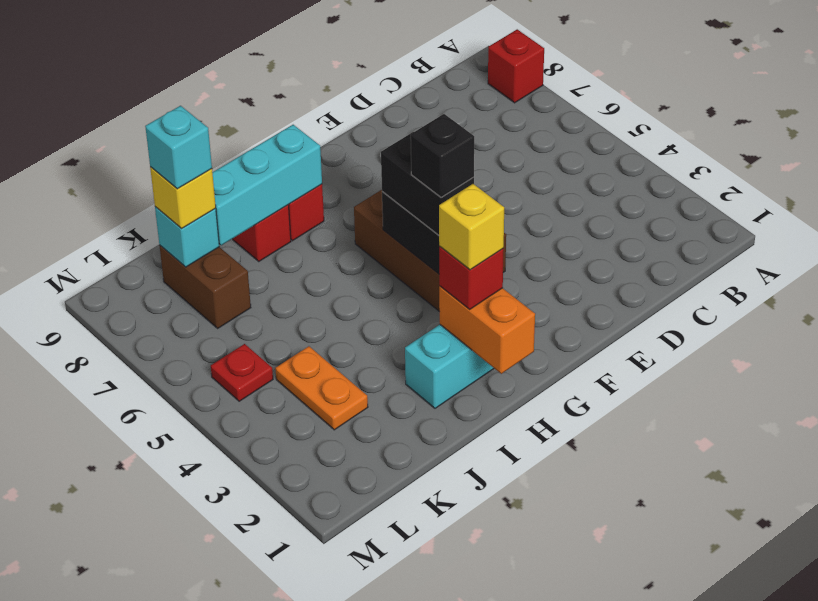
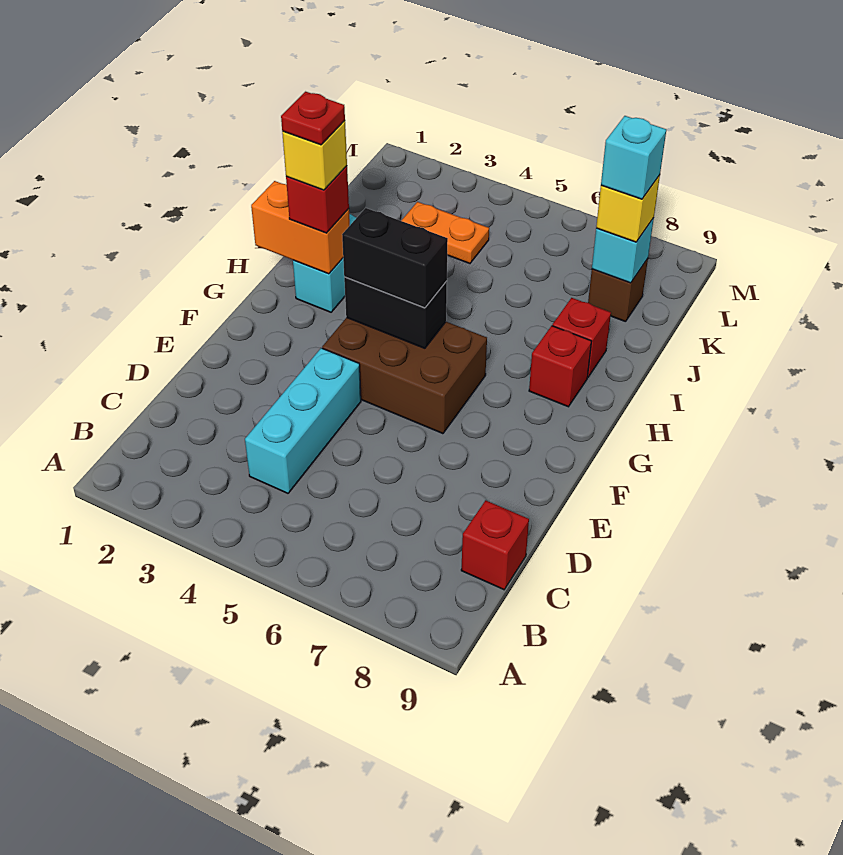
red 1x1 brick [488,29,544,103] -> red 1x1 brick moved to [461,500,529,590]
black 1x1 brick [411,114,474,197] -> none
cyan 1x3 brick [212,125,322,245] -> cyan 1x3 brick moved to [245,348,361,493]
brown 1x2 brick [159,245,251,328] -> brown 1x1 brick [588,259,648,322]
red 1x1 plate [211,344,273,401] -> red 1x1 plate moved to [281,92,345,145]

